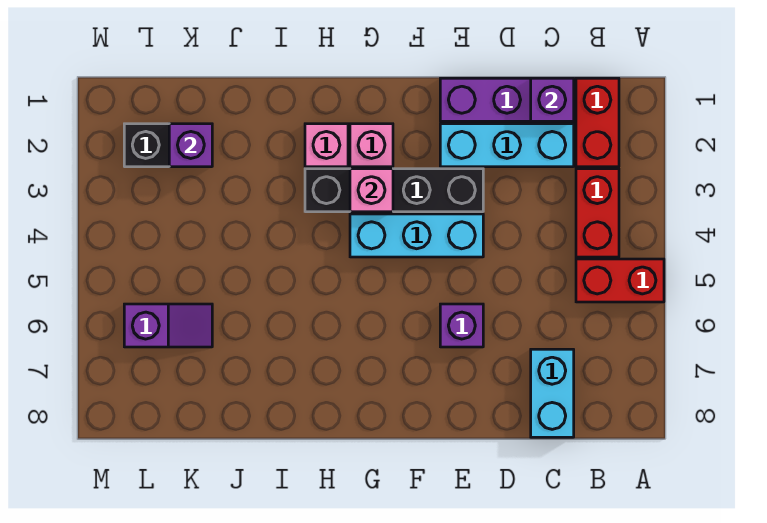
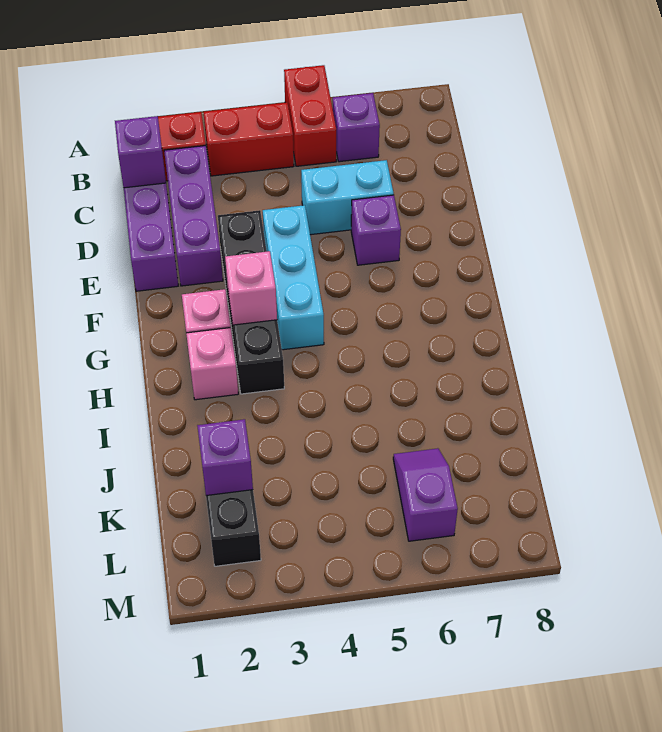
none -> purple 1x1 brick [333,93,380,162]
cyan 1x3 brick [440,124,574,167] -> purple 1x3 brick [164,146,223,286]
cyan 1x2 brick [531,349,574,437] -> cyan 1x2 brick moved to [301,160,394,235]

